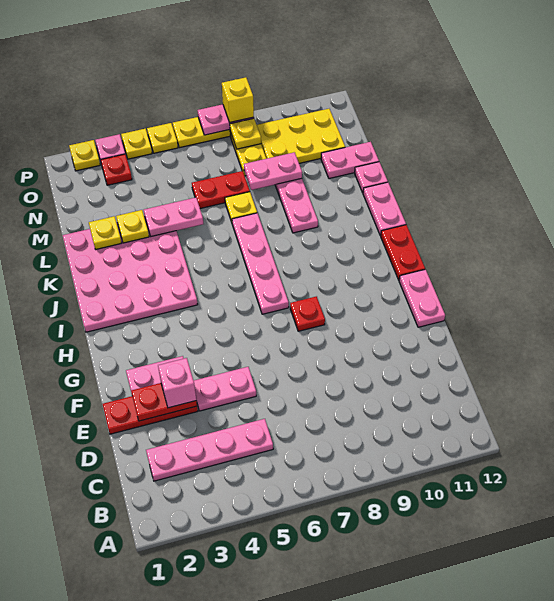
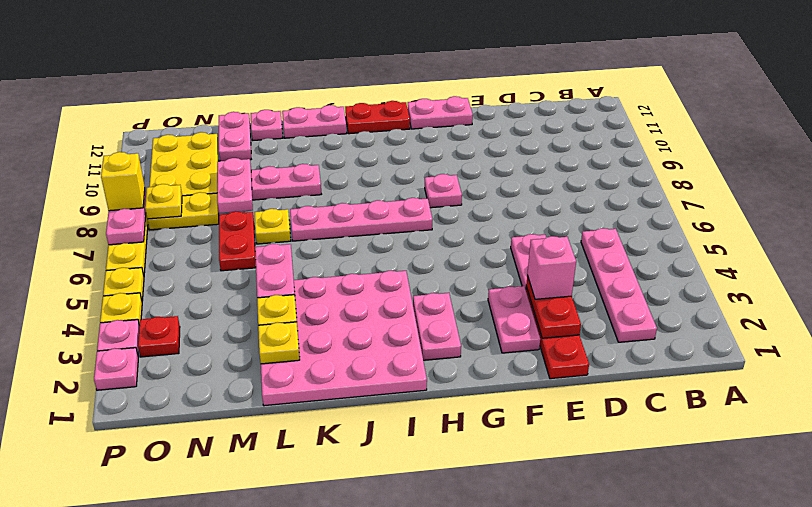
red 1x1 plate [290,296,325,331] -> pink 1x1 plate [425,174,462,208]
none -> pink 1x2 plate [413,293,461,360]
yellow 1x1 plate [69,140,100,171] -> pink 1x1 plate [94,348,138,390]

